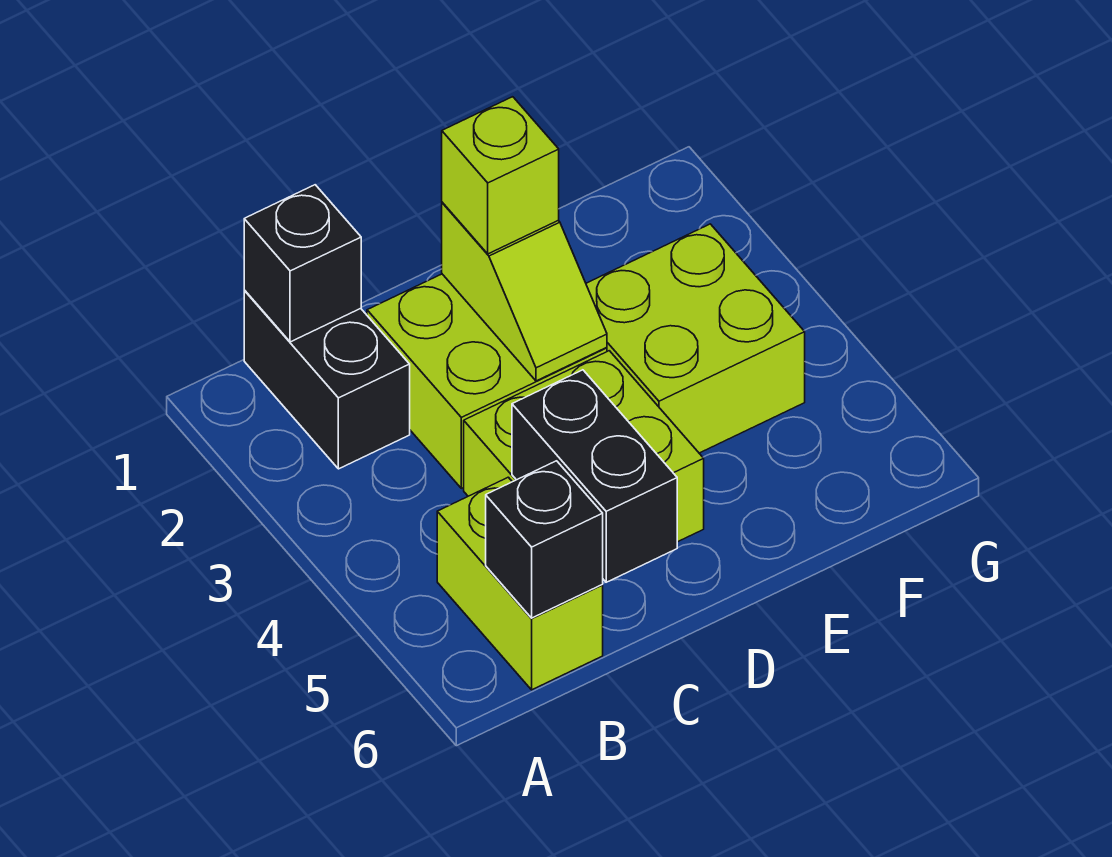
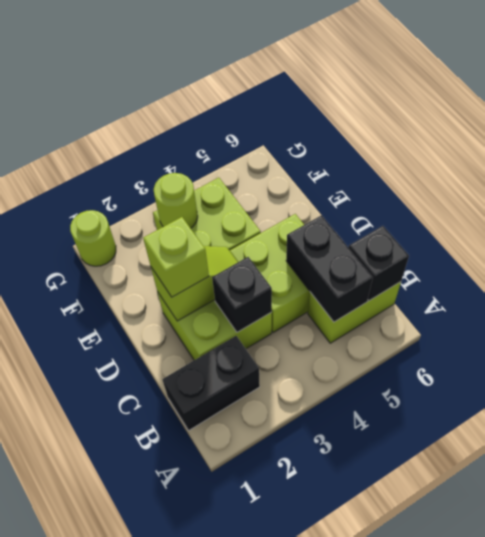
black 1x1 brick [244,185,361,342] -> black 1x1 brick moved to [212,257,272,332]
black 1x2 brick [512,370,677,582] -> black 1x2 brick turned to [286,215,373,322]
none -> lime 1x1 round brick [154,173,198,228]
none -> lime 1x1 round brick [70,210,116,266]

